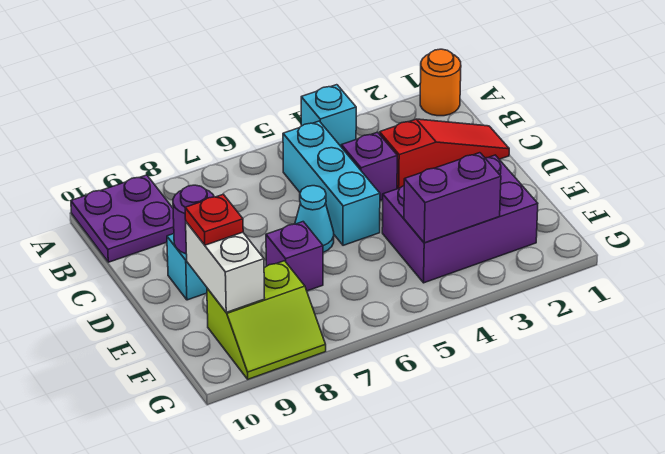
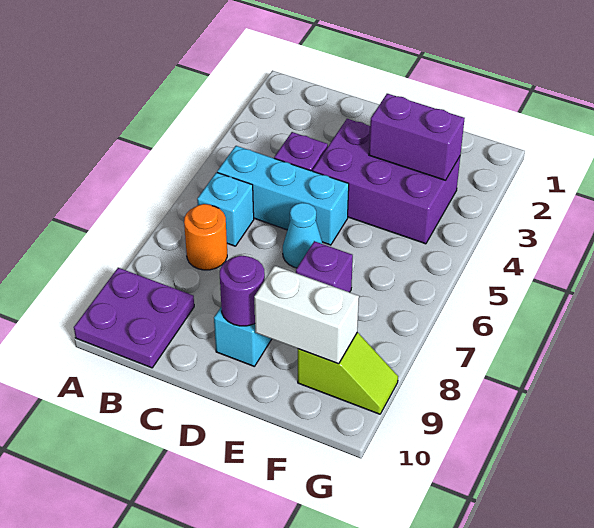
orange 1x1 round brick [420,49,461,116] -> orange 1x1 round brick moved to [184,204,227,270]
cyan 1x1 brick [301,85,357,146] -> cyan 1x1 brick moved to [197,172,254,246]
red 1x3 slope [379,119,509,189] -> none
purple 2x3 brick [382,155,538,283] -> purple 2x3 brick turned to [313,119,460,244]
red 1x1 plate [185,194,243,245] -> none
purple 1x2 brick [404,153,501,243] -> purple 1x2 brick turned to [369,94,465,180]
lime 2x2 slope [207,261,326,379] -> lime 1x2 slope [298,332,398,414]

